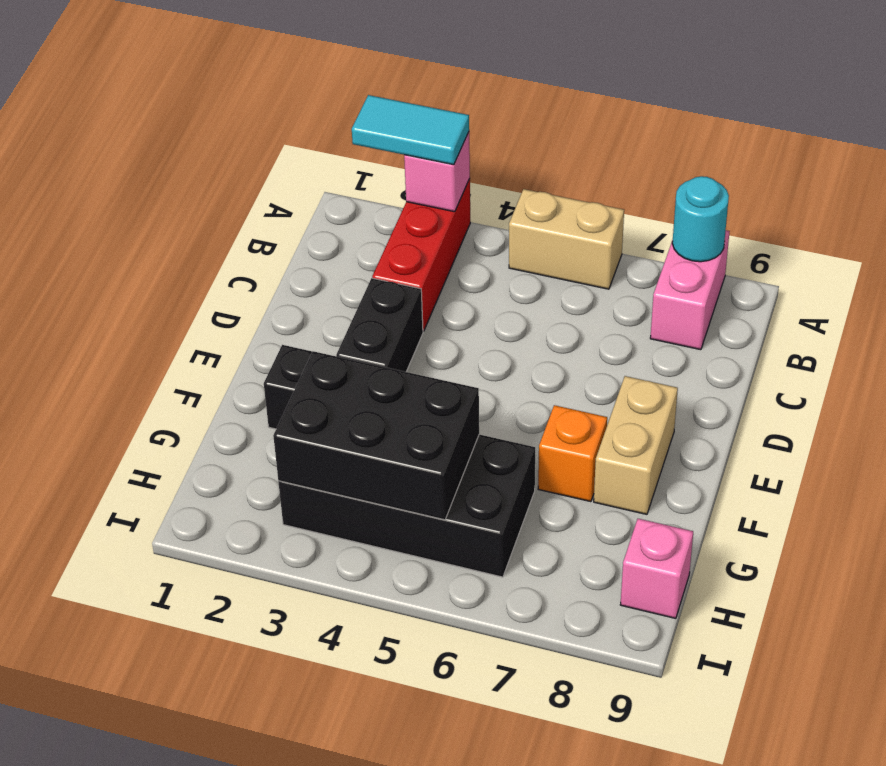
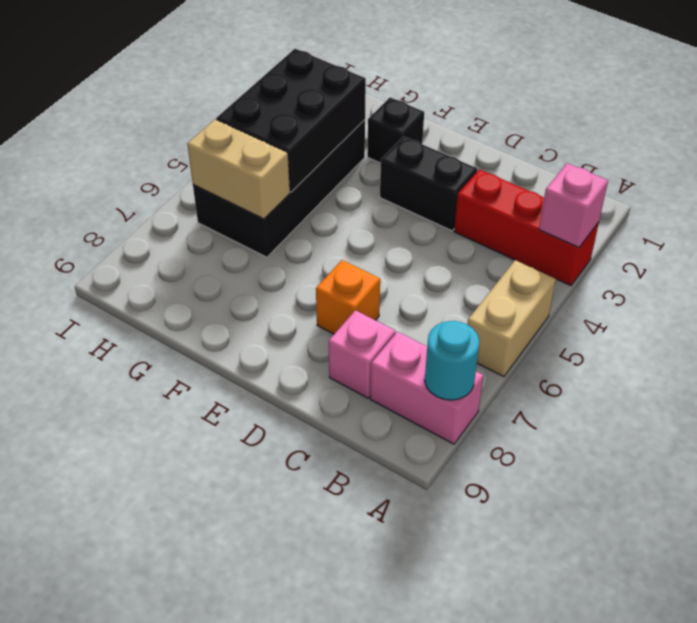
cyan 1x2 tile [352,95,469,165] -> none
tan 1x2 brick [594,376,678,514] -> tan 1x2 brick moved to [187,119,290,219]
orange 1x1 brick [538,405,607,502] -> orange 1x1 brick moved to [316,260,380,334]
pink 1x1 brick [620,519,693,618] -> pink 1x1 brick moved to [329,310,395,398]

